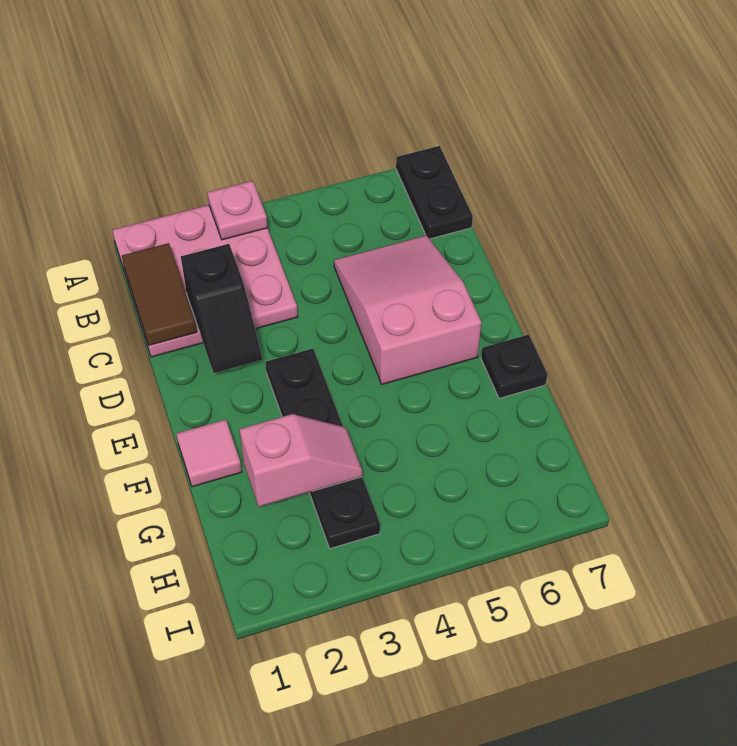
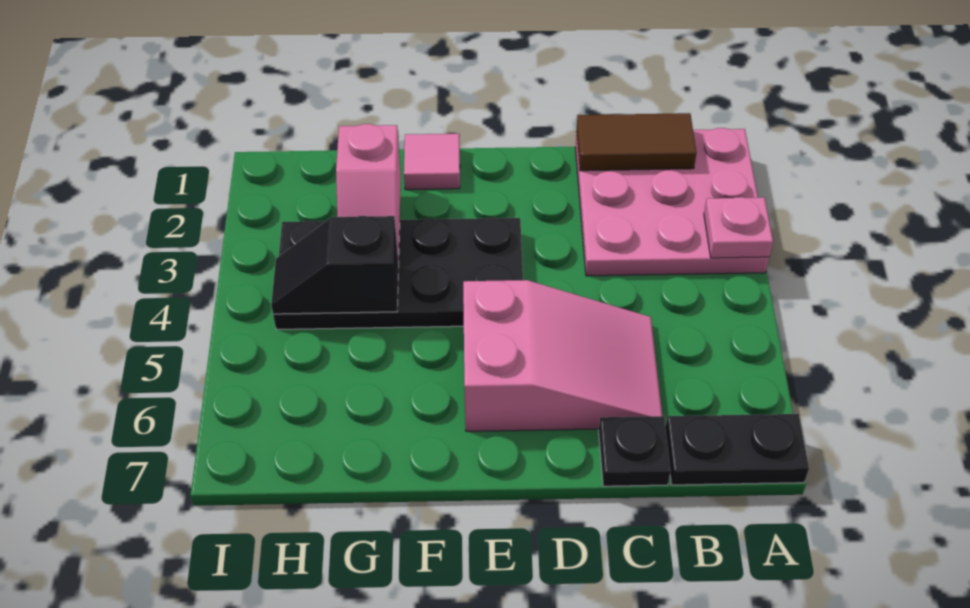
black 1x2 slope [181,244,262,373] -> black 1x2 slope moved to [271,216,399,314]
black 1x4 plate [265,349,380,549] -> black 2x4 plate [273,218,523,329]
black 1x1 plate [481,334,548,398] -> black 1x1 plate moved to [599,416,671,486]

